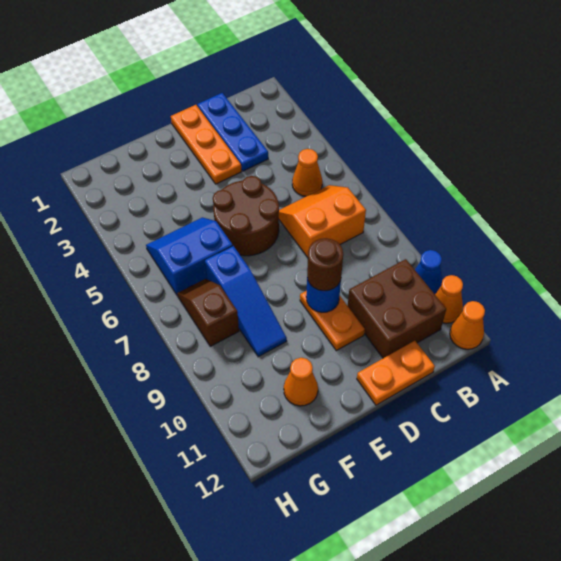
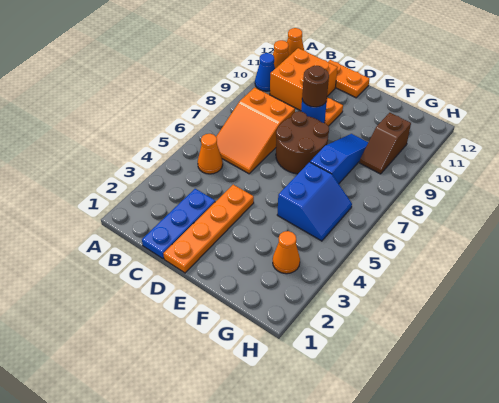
orange 2x2 slope [279,185,366,258] -> orange 2x3 slope [216,88,295,174]
brown 2x2 brick [348,259,446,358] -> orange 2x2 brick [270,48,338,111]
orange 1x3 plate [171,105,242,184] -> orange 1x4 plate [163,185,254,273]
brown 2x2 round brick [213,176,279,256] -> brown 2x2 round brick moved to [276,111,329,174]
blue 2x2 slope [146,217,233,296] -> blue 2x2 slope turned to [277,162,352,241]
orange 1x1 cone [284,358,318,406] -> orange 1x1 cone moved to [273,231,300,274]
brown 1x2 slope [177,279,239,346] -> brown 1x2 slope moved to [360,113,411,174]

